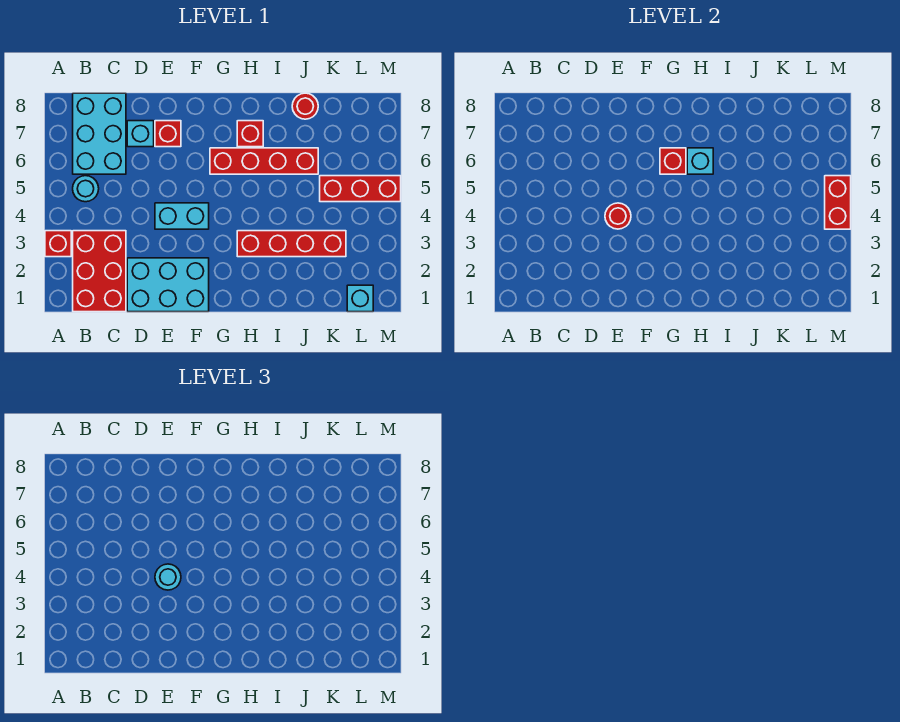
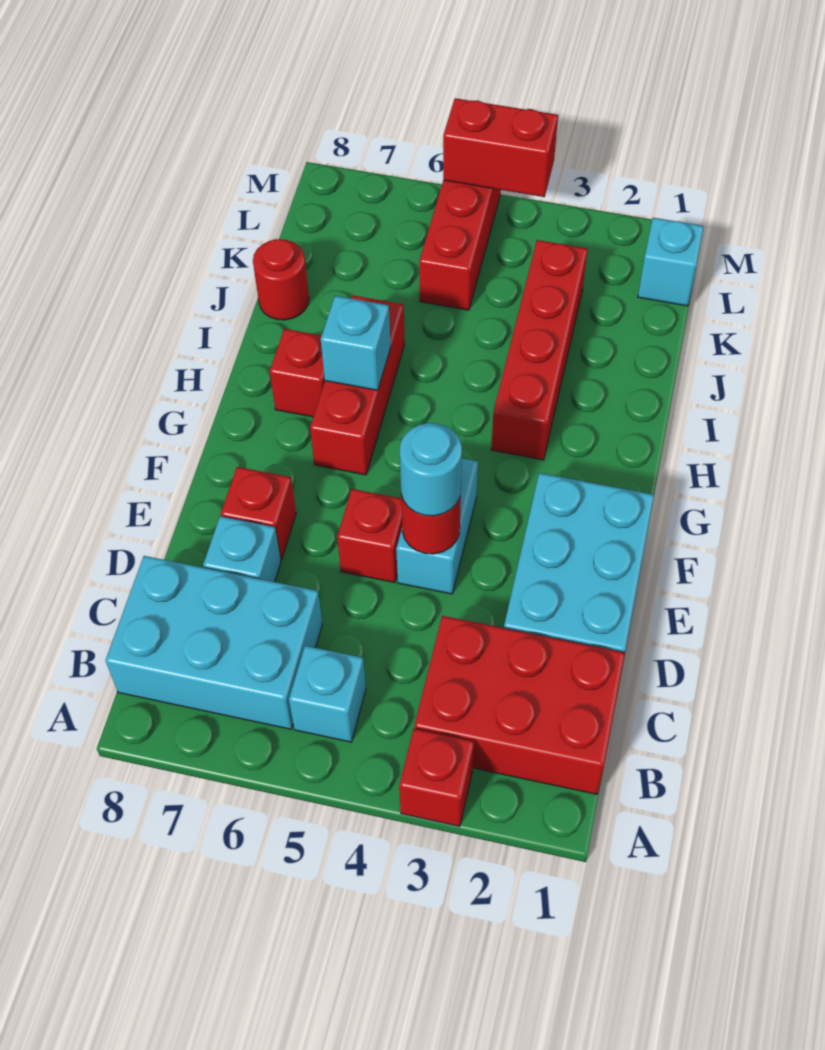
cyan 1x1 round brick [73,176,99,202] -> cyan 1x1 brick [289,646,366,742]
red 1x4 brick [210,148,318,174] -> red 1x3 brick [310,295,405,475]
red 1x1 brick [660,148,686,174] -> red 1x1 brick moved to [337,489,402,583]

